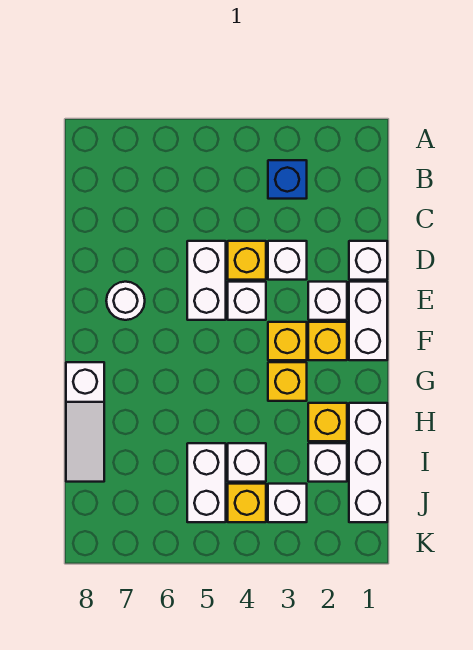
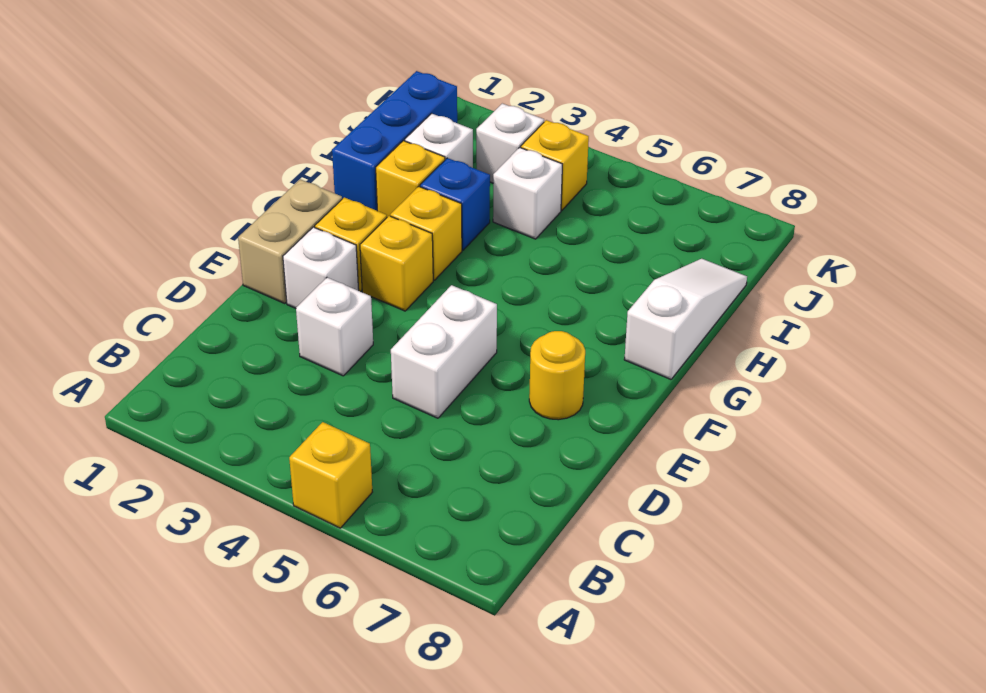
blue 1x1 brick [268,160,307,199] -> blue 1x1 brick moved to [420,158,490,250]
white 1x1 brick [349,241,387,280] -> none
yellow 1x1 brick [228,241,266,280] -> yellow 1x1 brick moved to [289,422,372,528]
white 1x2 brick [349,282,387,360] -> tan 1x2 brick [238,179,342,303]
white 1x1 brick [228,282,266,320] -> none
white 1x1 round brick [106,282,145,320] -> yellow 1x1 round brick [529,331,585,420]
white 1x3 brick [349,403,387,522] -> blue 1x3 brick [332,71,457,211]
white 1x2 brick [187,443,226,522] -> none

